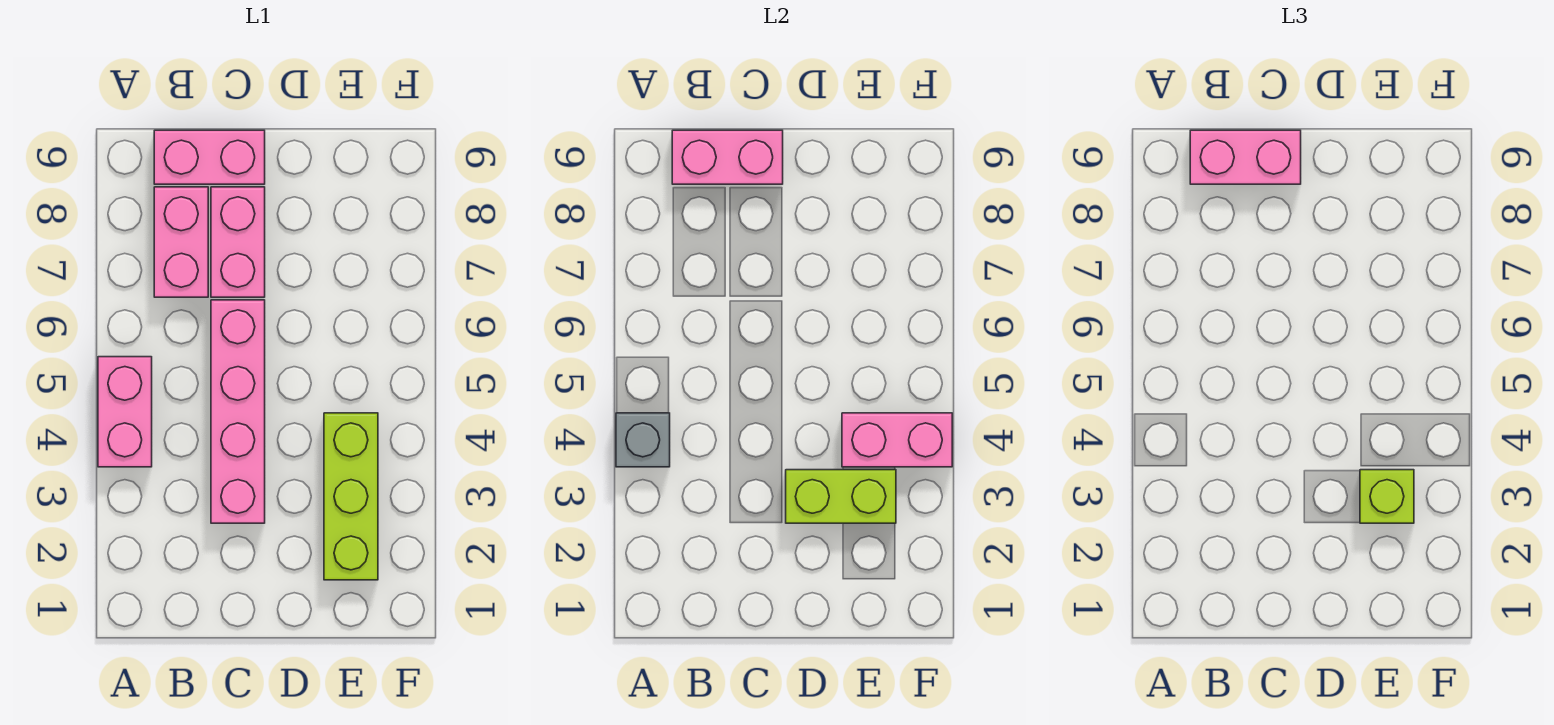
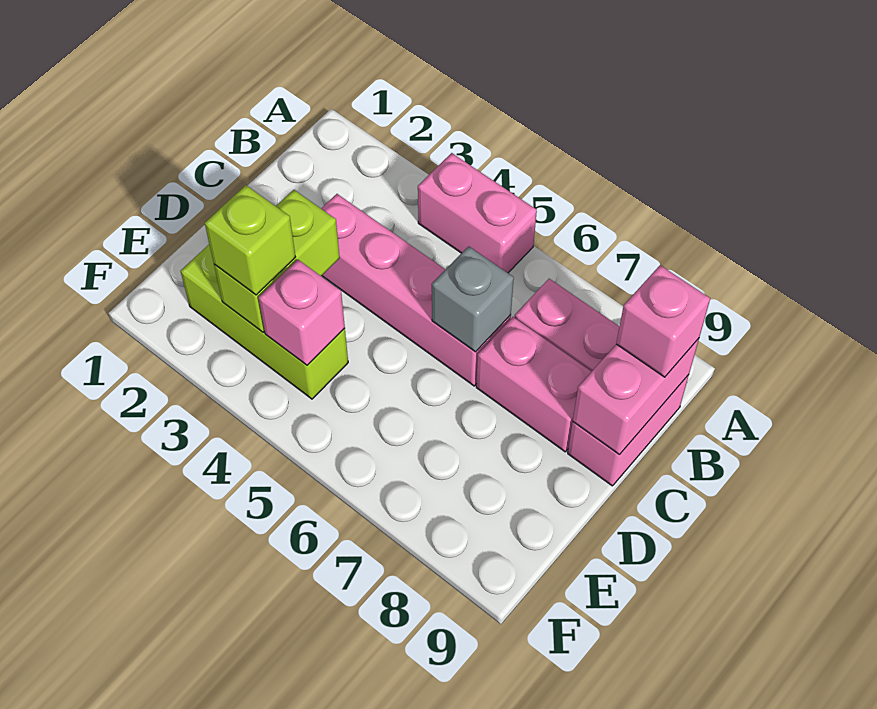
grey 1x1 brick [616,413,670,467] -> grey 1x1 brick moved to [432,246,514,352]
pink 1x2 brick [1190,130,1301,184] -> pink 1x1 brick [616,265,710,377]
pink 1x2 brick [842,413,952,467] -> pink 1x1 brick [259,260,345,365]

